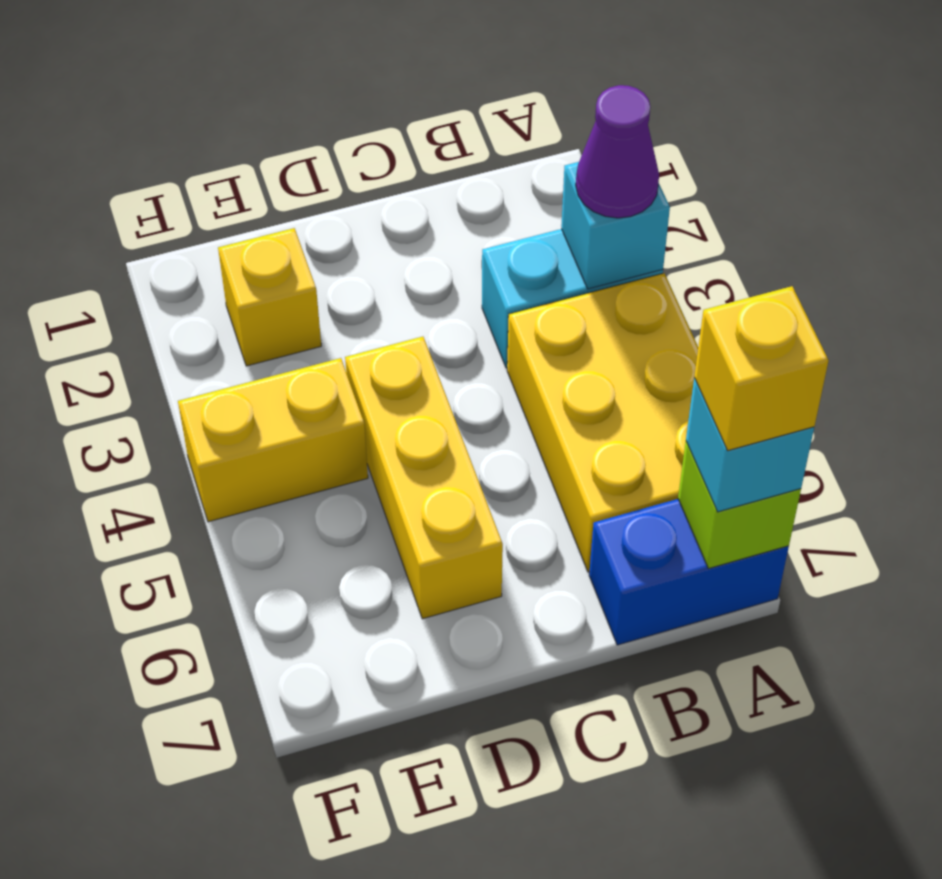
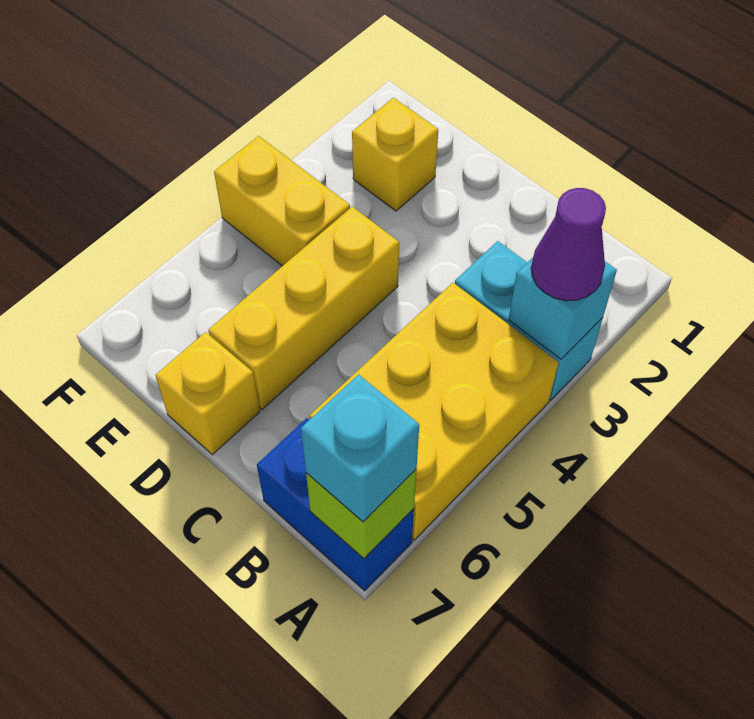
yellow 1x1 brick [694,286,829,451] -> yellow 1x1 brick moved to [156,332,260,455]

